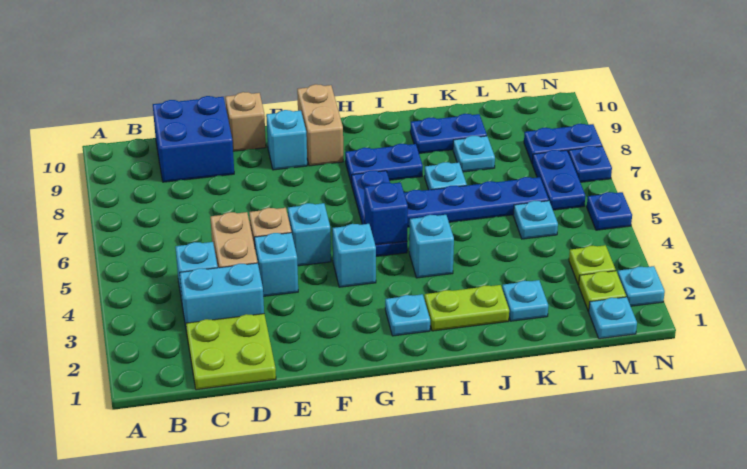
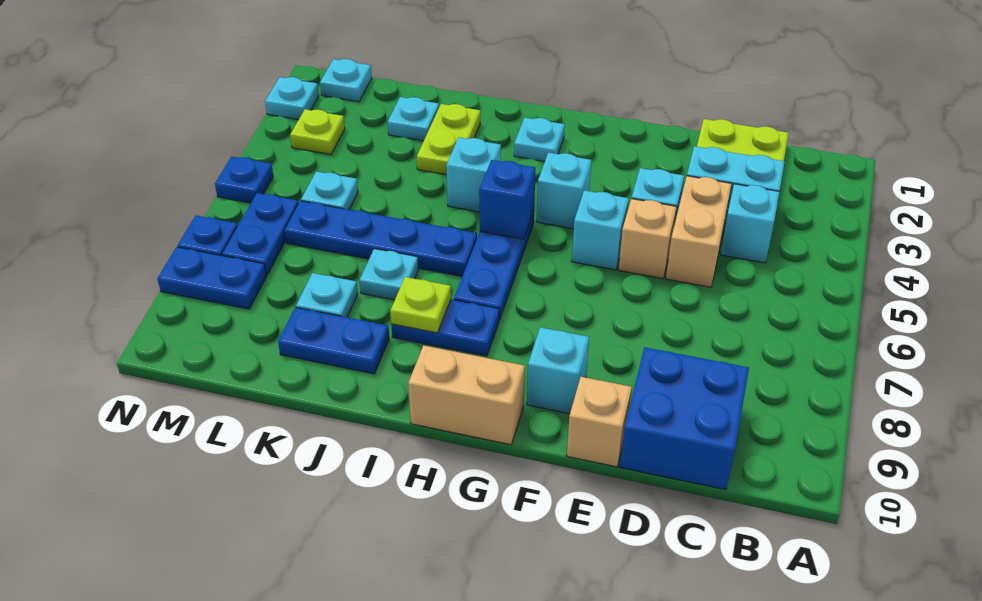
tan 1x2 brick [297,84,343,166] -> tan 1x2 brick turned to [408,345,525,445]
lime 1x2 plate [425,285,509,331] -> lime 1x2 plate turned to [417,104,480,175]
lime 1x1 plate [579,271,626,312] -> lime 1x1 plate moved to [390,277,451,333]

